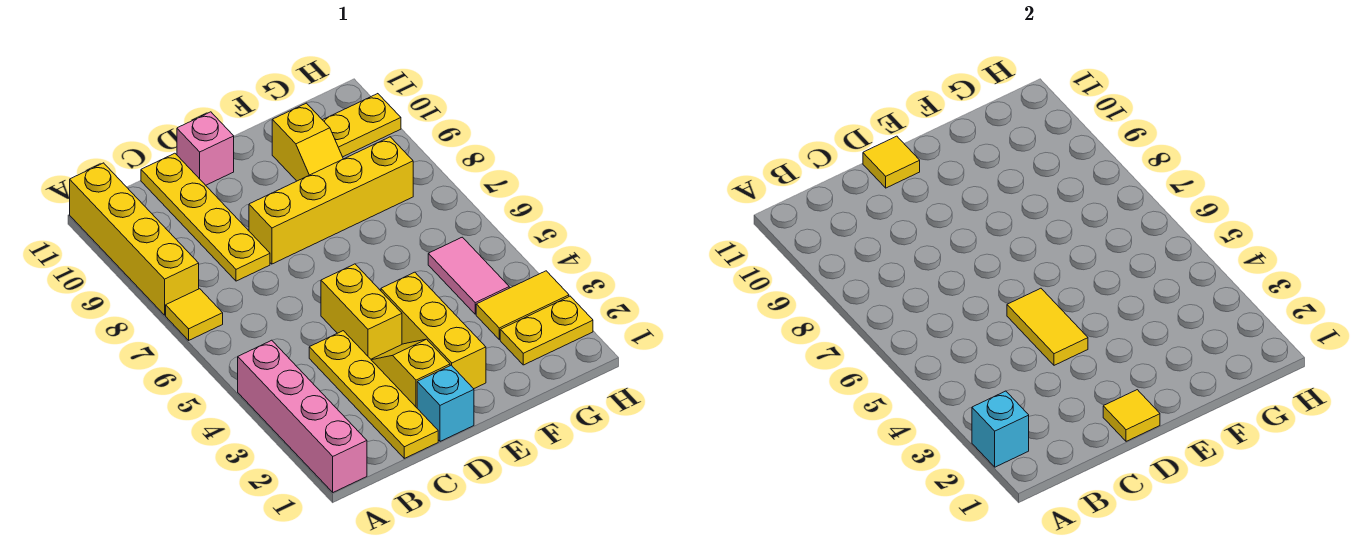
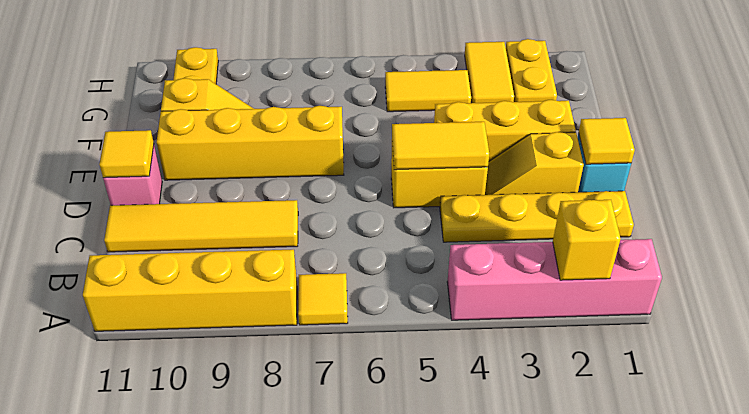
cyan 1x1 brick [972,391,1029,467] -> yellow 1x1 brick [553,200,621,280]
yellow 1x4 plate [141,153,270,281] -> yellow 1x4 tile [104,200,298,252]
yellow 1x4 brick [249,137,413,264] -> yellow 1x4 brick turned to [157,106,344,180]
pink 1x2 tile [428,237,509,314] -> yellow 1x2 tile [385,70,471,112]

